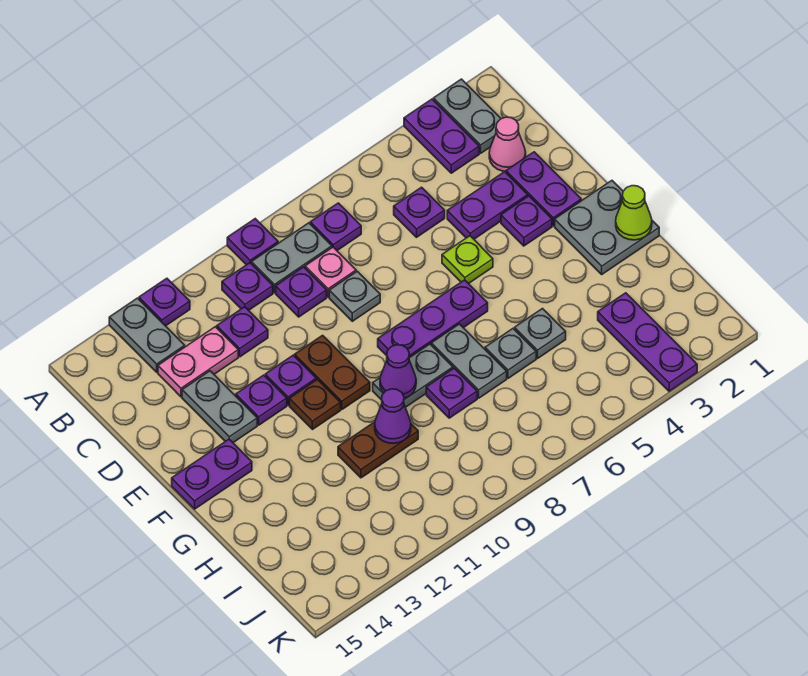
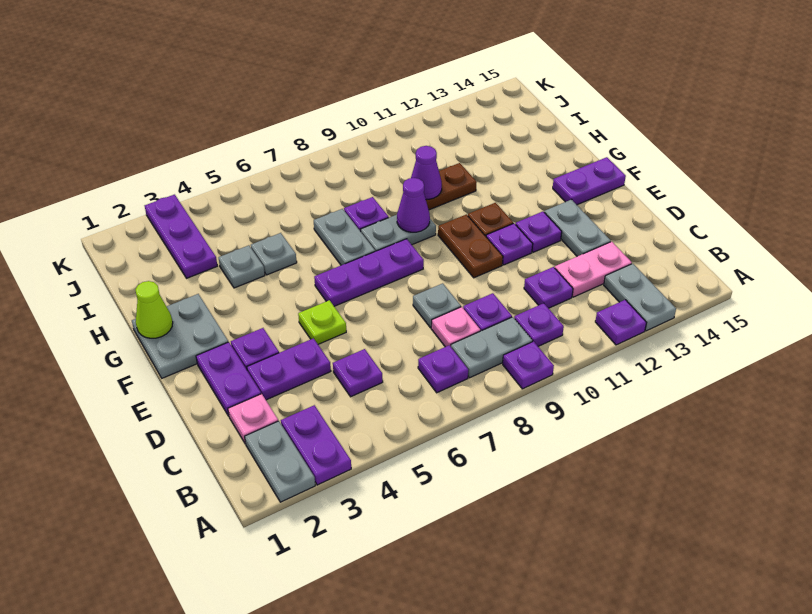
pink 1x1 cone [489,117,526,172] -> pink 1x1 plate [228,394,278,444]
grey 1x1 plate [485,329,536,378] -> grey 1x1 plate moved to [219,245,265,288]

